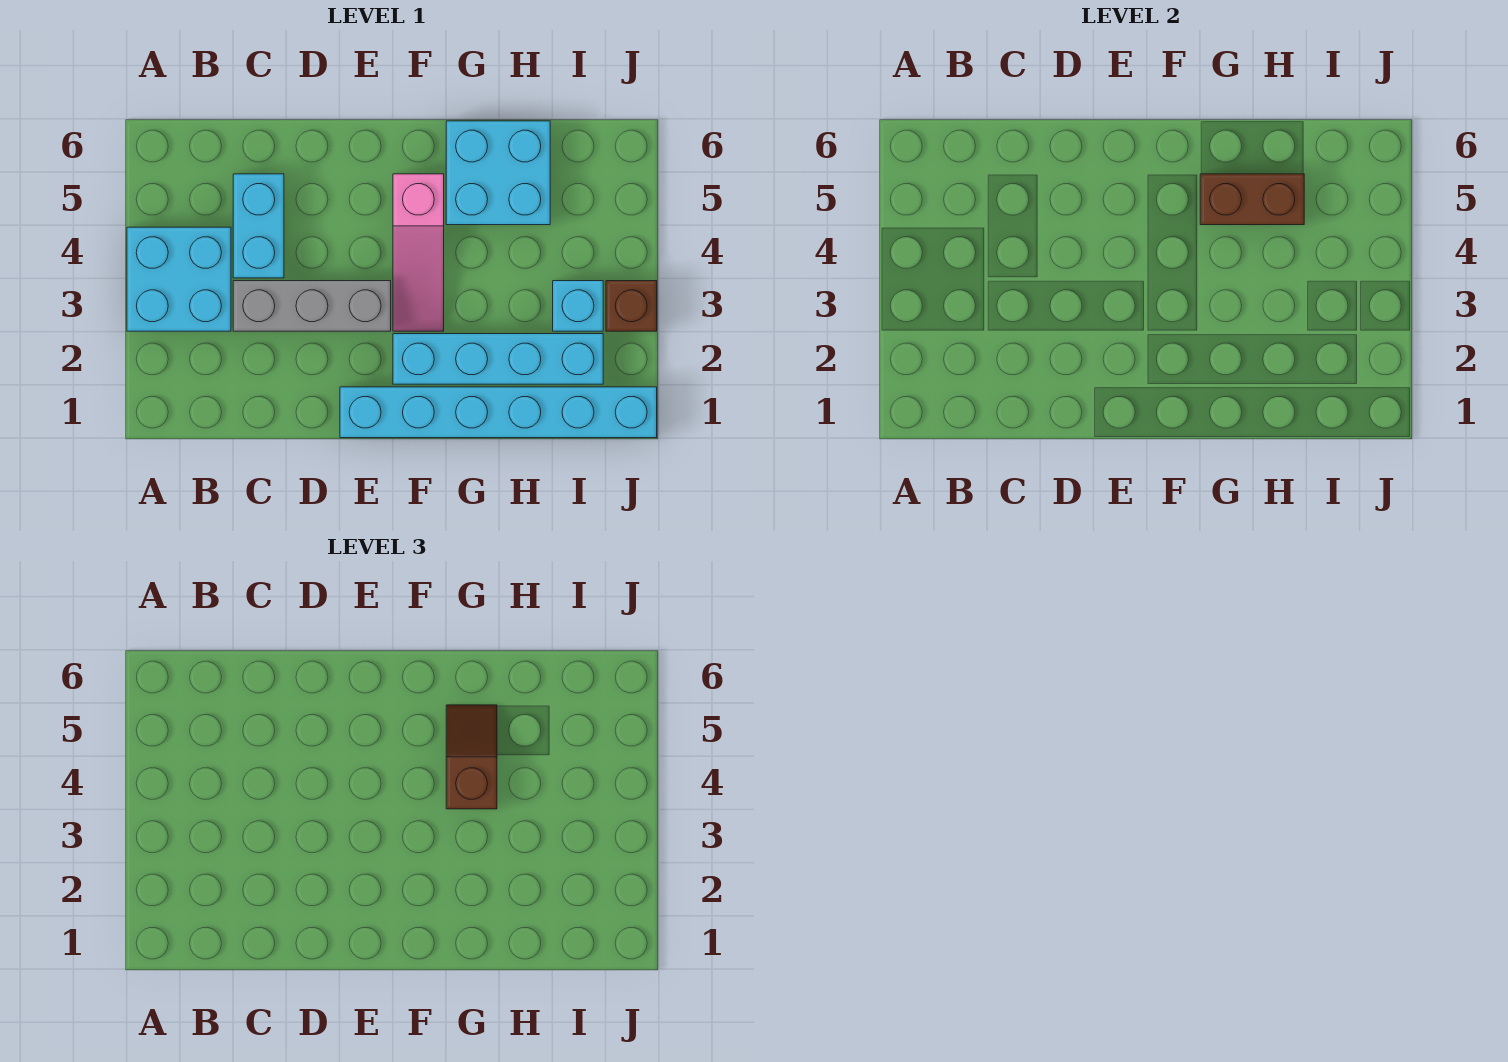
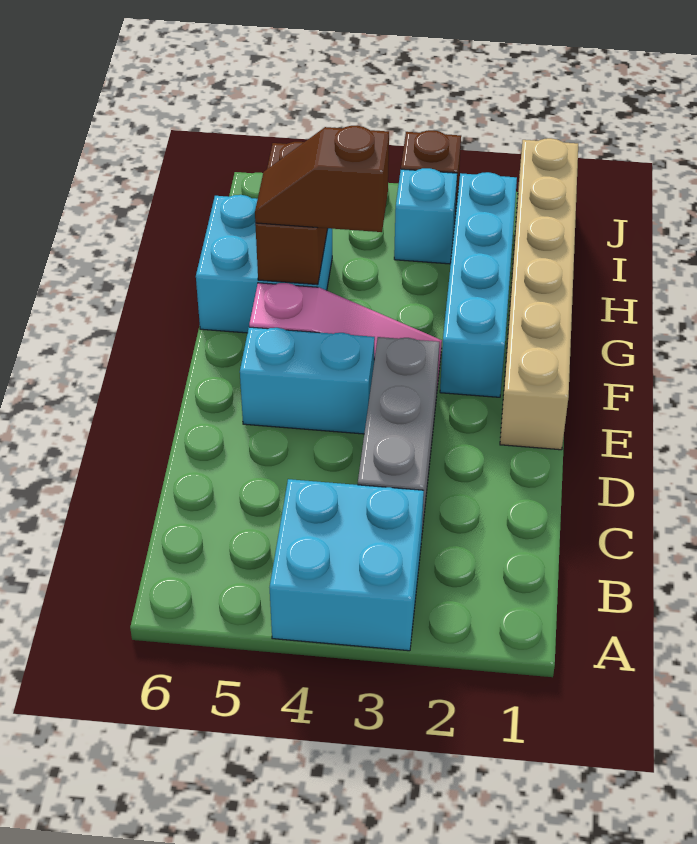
cyan 1x2 brick [233,174,284,278] -> cyan 1x2 brick moved to [240,327,375,434]
cyan 1x6 brick [340,387,657,438] -> tan 1x6 brick [500,138,578,450]

